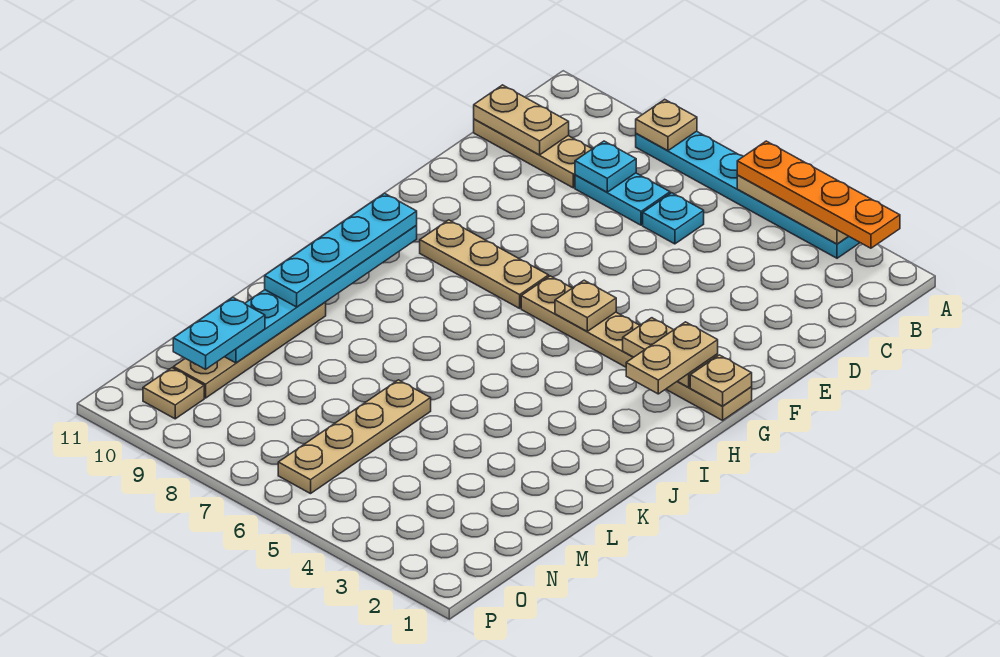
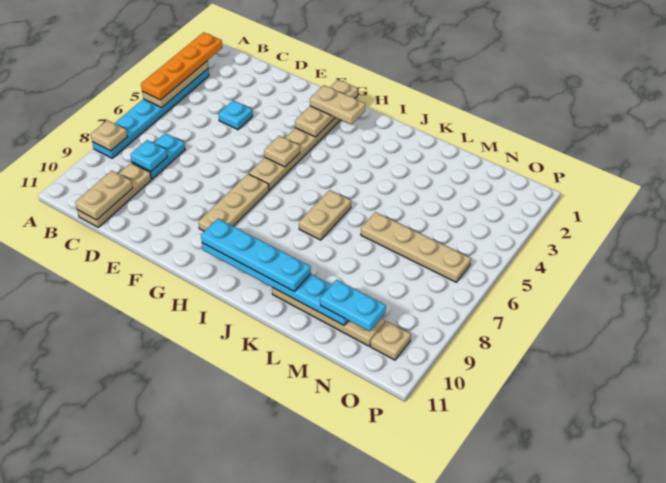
cyan 1x1 plate [643,193,704,244] -> cyan 1x1 plate moved to [218,100,253,130]
none -> tan 1x2 plate [299,190,351,240]

